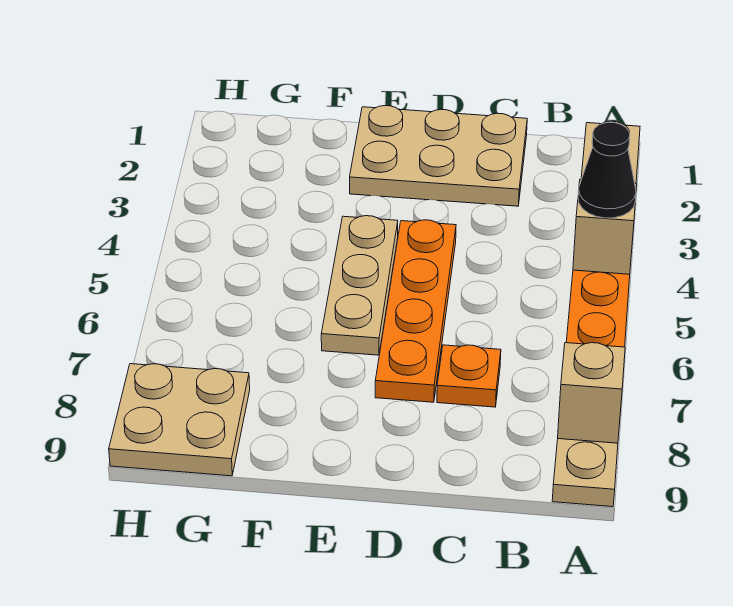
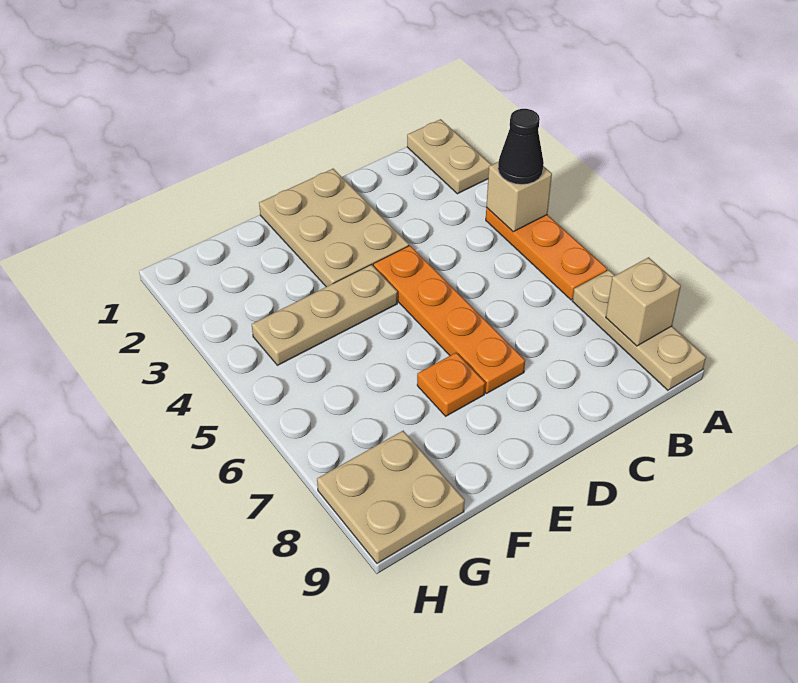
tan 2x3 plate [350,106,527,206] -> tan 2x3 plate turned to [259,169,409,287]
orange 1x1 plate [437,345,501,407] -> orange 1x1 plate moved to [417,353,485,416]
tan 1x3 plate [321,216,398,355] -> tan 1x3 plate turned to [252,265,397,365]

